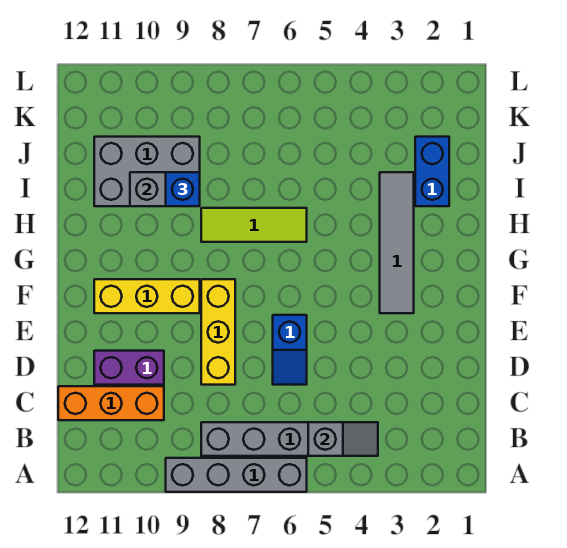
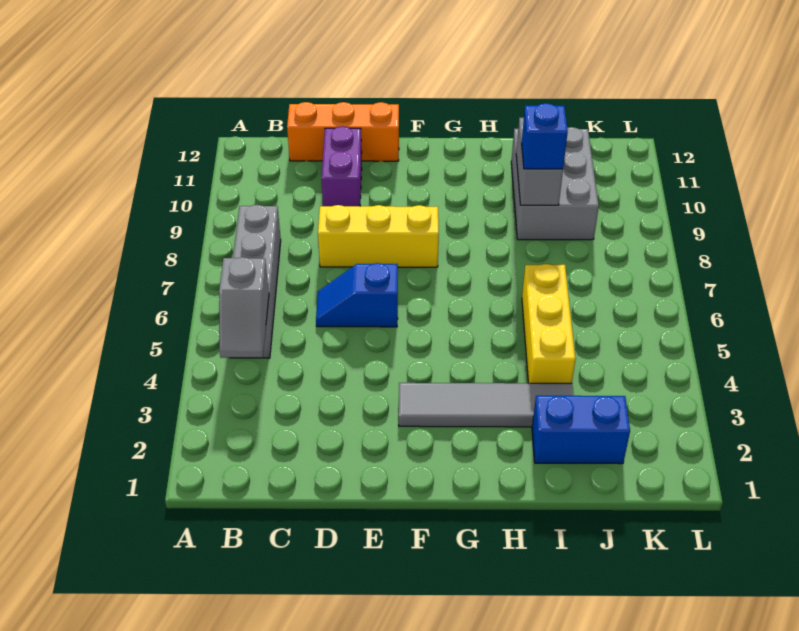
grey 1x4 brick [166,458,307,492] -> none
orange 1x3 brick [58,386,164,420] -> orange 1x3 brick turned to [287,102,399,161]
yellow 1x3 brick [94,279,200,313] -> yellow 1x3 brick moved to [522,264,575,383]
lime 1x3 tile [201,208,307,242] -> none

